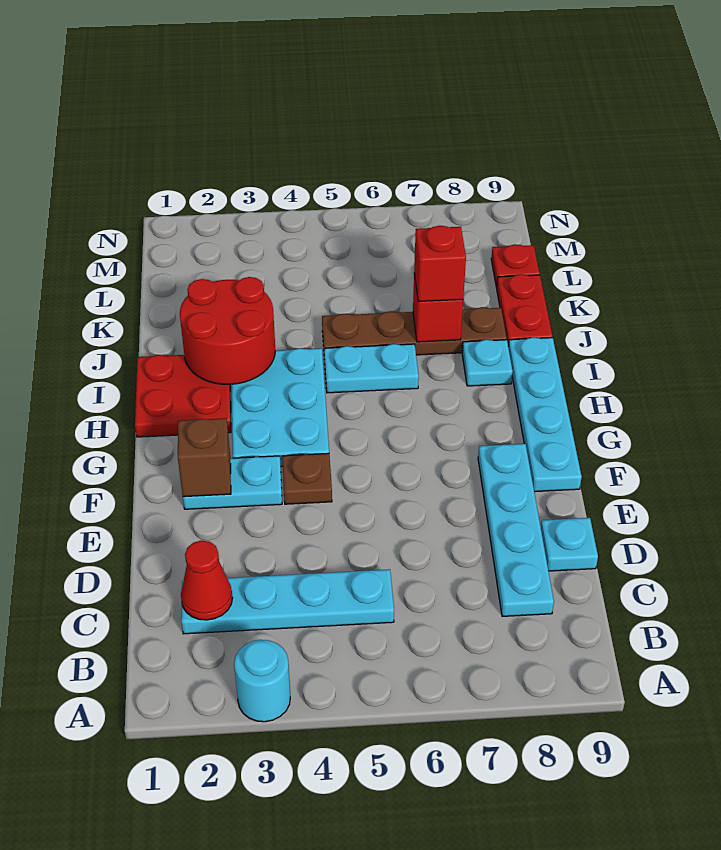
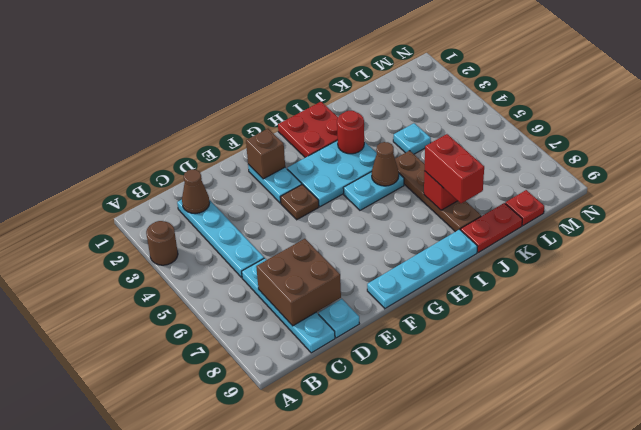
cyan 1x1 round brick [234,640,290,722] -> brown 1x1 round brick [146,221,178,265]
red 1x1 cone [181,540,233,620] -> brown 1x1 cone [182,169,210,214]
none -> brown 2x2 brick [256,239,341,326]
cyan 1x4 plate [478,444,554,616] -> cyan 1x4 plate turned to [242,258,335,353]
red 2x2 round brick [180,277,275,384] -> red 1x1 round brick [337,111,364,154]
cyan 1x2 plate [324,344,419,393] -> cyan 1x2 plate turned to [343,172,404,210]
none -> brown 1x1 cone [372,142,399,186]
cyan 1x1 plate [462,340,513,386] -> cyan 1x1 plate moved to [393,123,431,154]
red 1x1 brick [414,226,466,302] -> red 1x2 brick [425,134,484,203]

